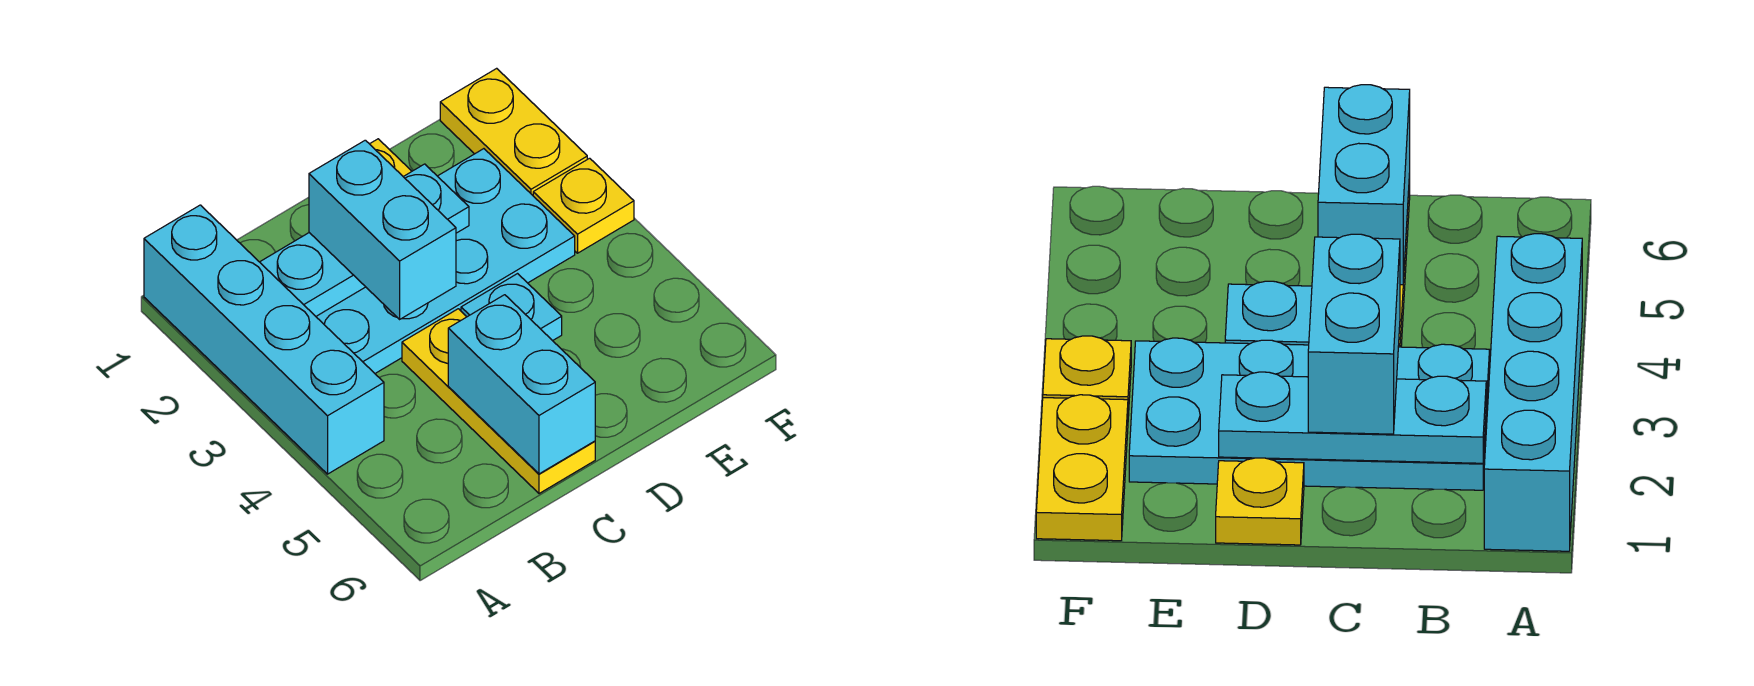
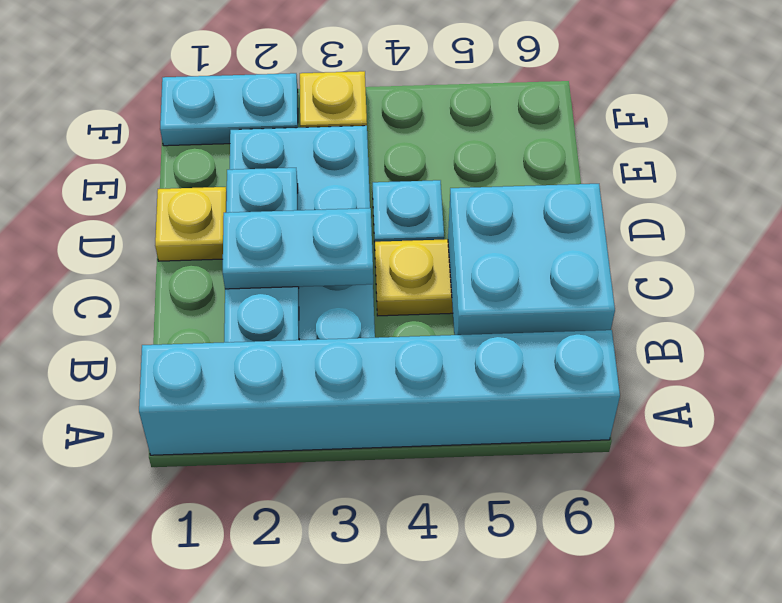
cyan 1x4 brick [144,205,384,474] -> cyan 1x6 brick [139,330,620,455]
cyan 1x2 brick [309,140,456,319] -> cyan 1x2 plate [223,208,373,289]
cyan 1x2 brick [448,295,595,474] -> cyan 2x2 brick [448,184,615,335]
yellow 1x2 plate [440,68,587,195] -> cyan 1x2 plate [160,73,298,146]

